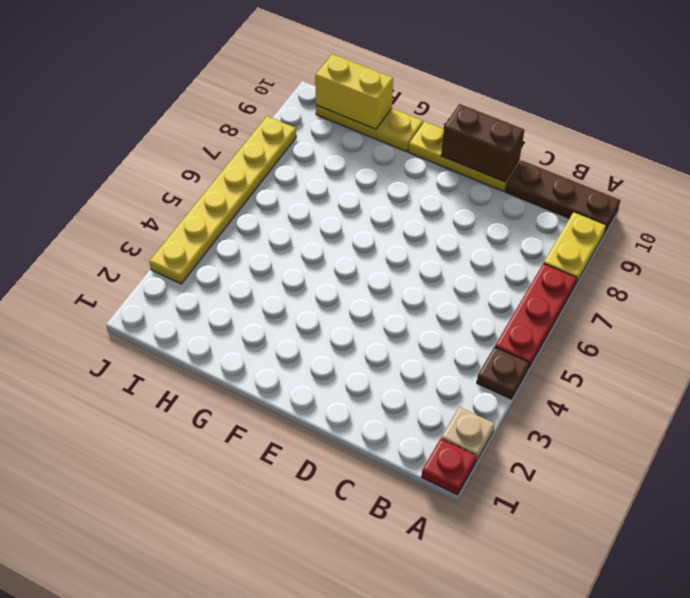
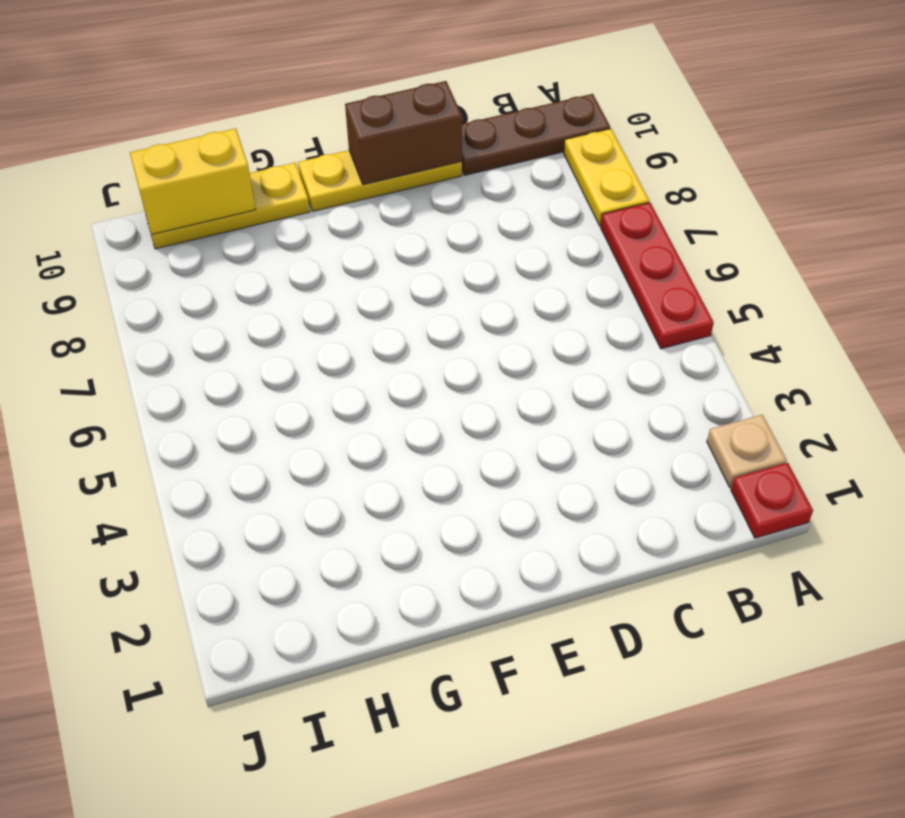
brown 1x1 plate [477,347,529,399] -> none
yellow 1x6 plate [149,116,296,284] -> none

